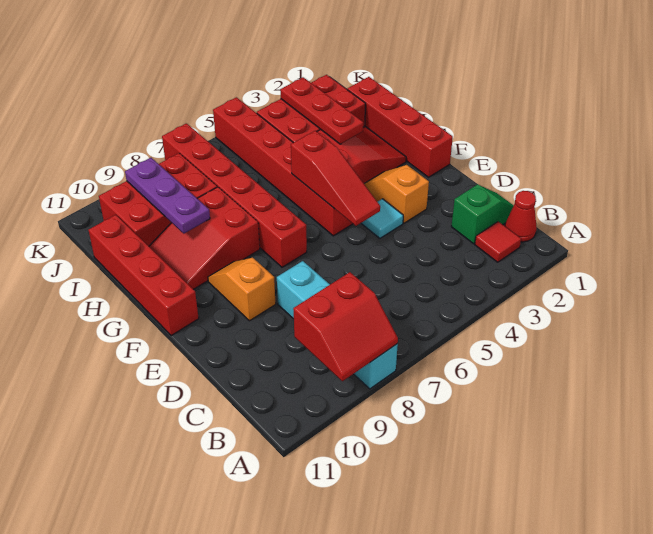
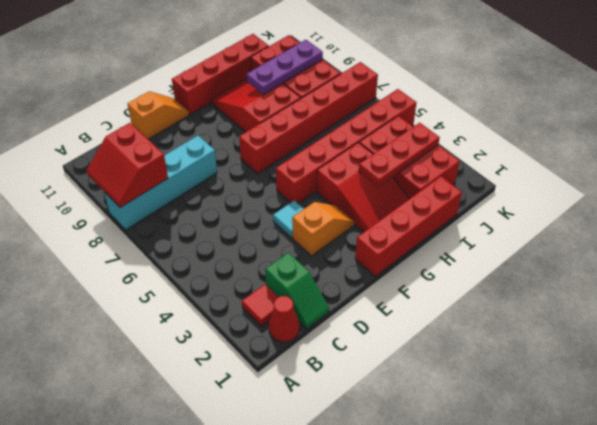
red 1x3 slope [291,131,380,226] -> none
orange 1x2 slope [208,258,276,321] -> orange 1x2 slope moved to [128,91,189,139]

